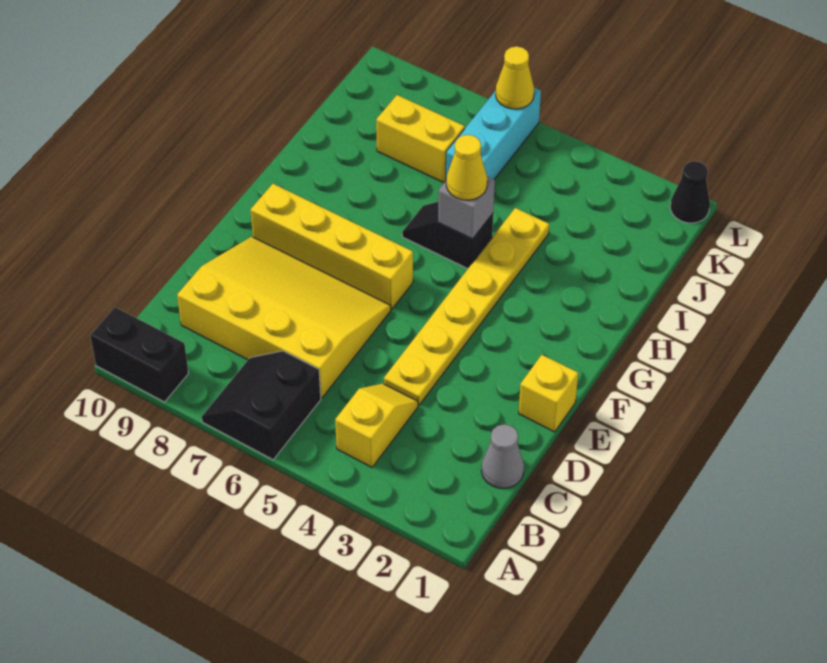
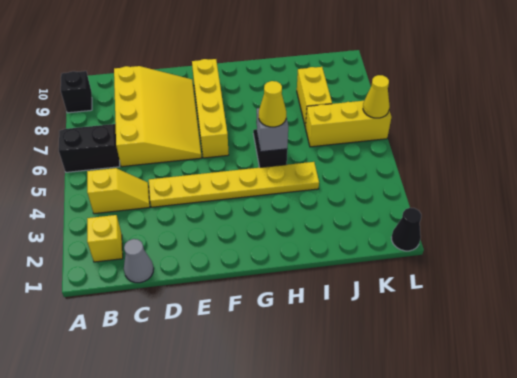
black 1x2 brick [90,307,189,402] -> black 1x1 brick [61,71,92,113]
yellow 1x1 brick [519,355,578,432] -> yellow 1x1 brick moved to [87,215,123,262]
cyan 1x3 brick [446,88,541,179] -> yellow 1x3 brick [305,101,391,147]

